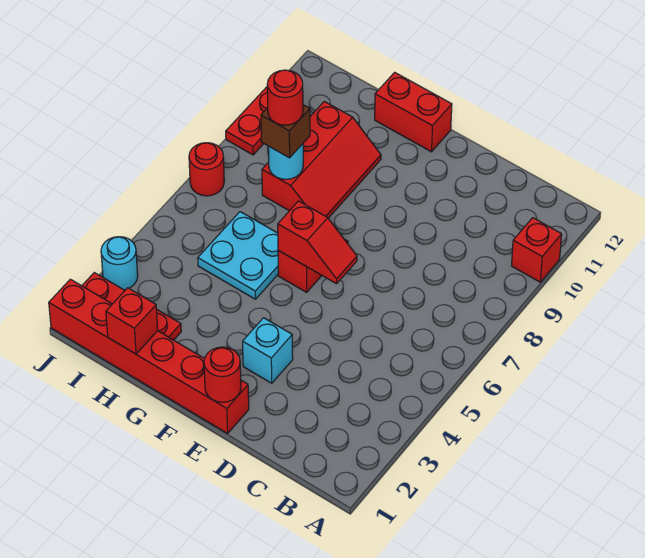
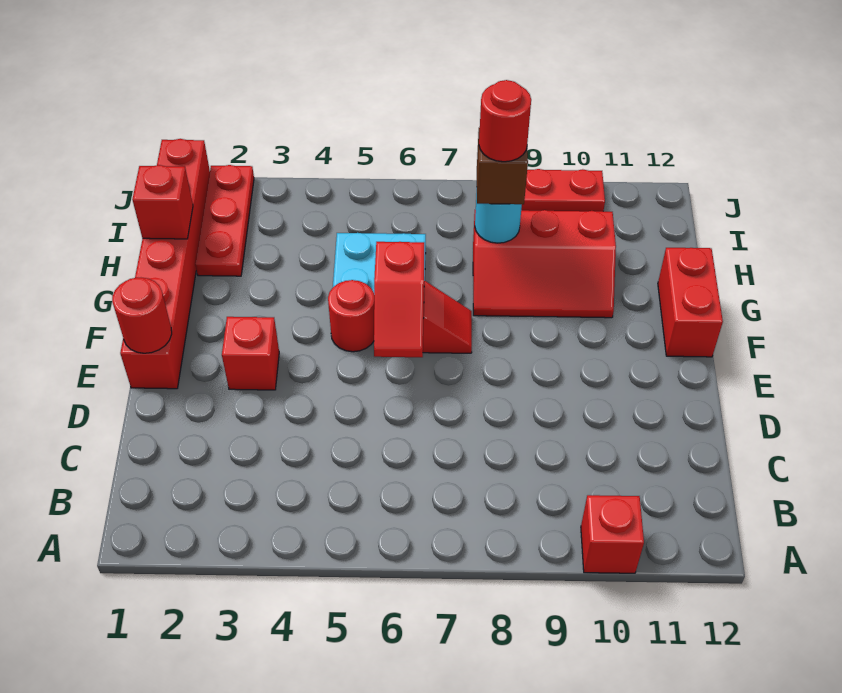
cyan 1x1 brick [243,318,293,383] -> red 1x1 brick [222,317,279,390]
cyan 1x1 round brick [101,237,138,290] -> none
red 1x1 round brick [189,143,224,196] -> red 1x1 round brick moved to [328,280,374,352]

